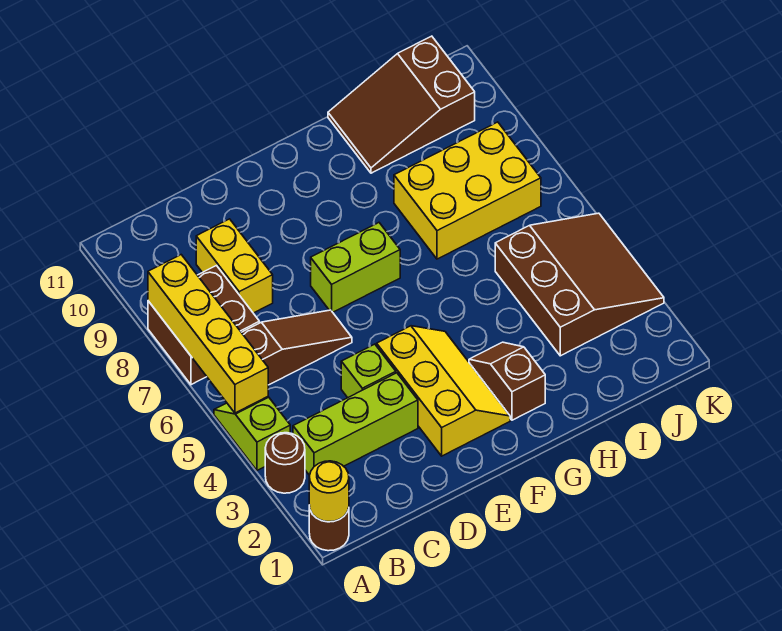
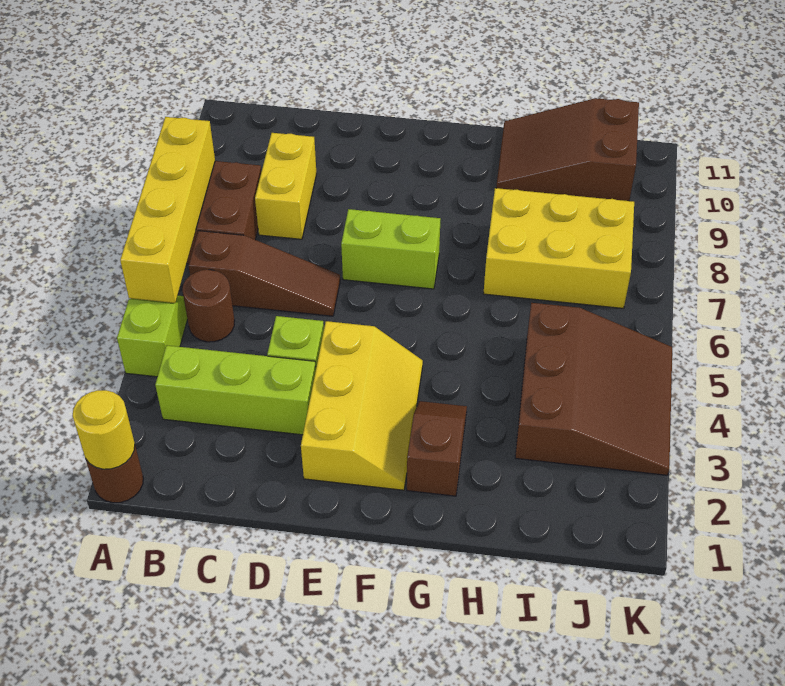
brown 1x1 round brick [265,433,305,493] -> brown 1x1 round brick moved to [182,270,235,342]

